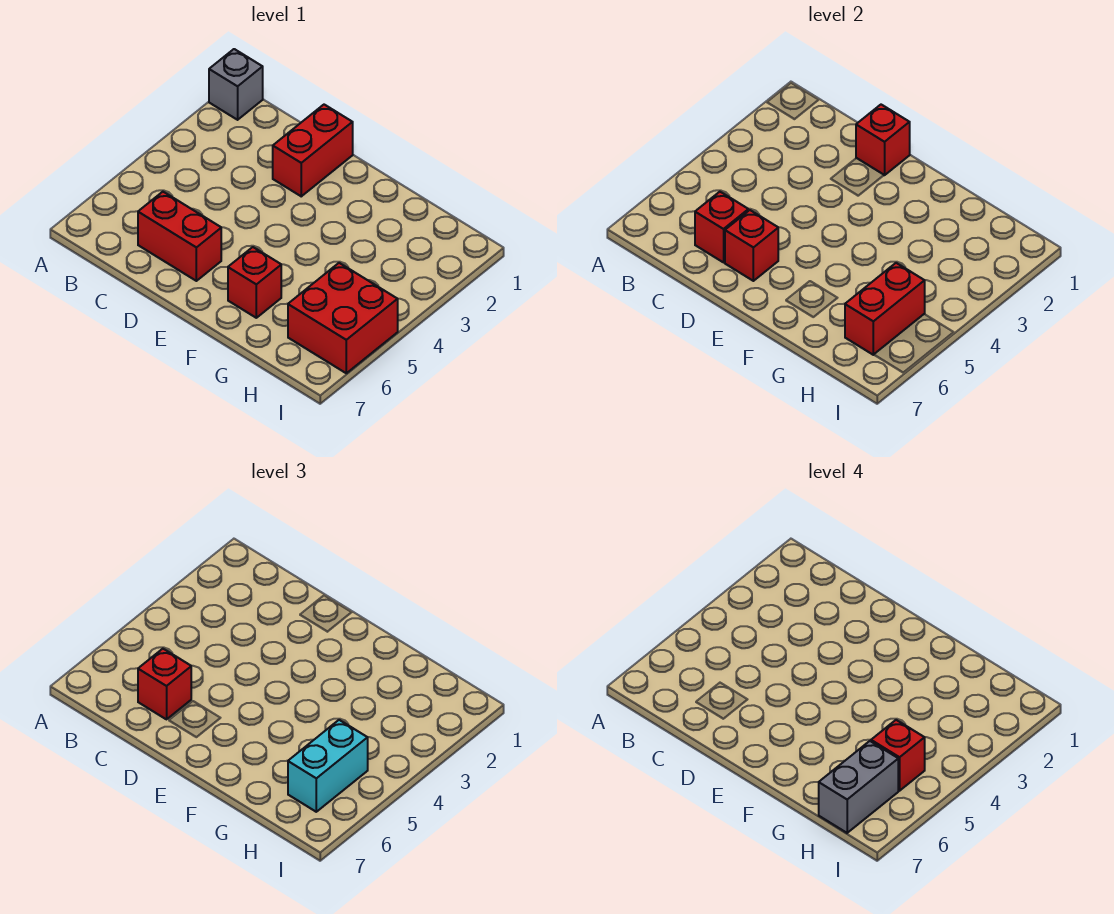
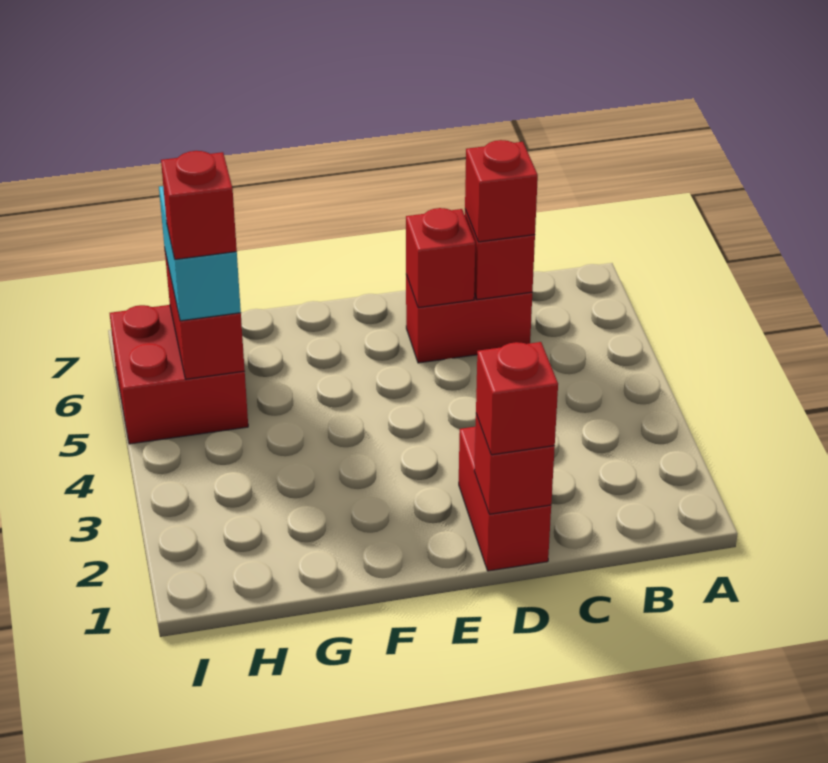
grey 1x1 brick [209,49,263,120] -> none
red 1x1 brick [228,247,281,318] -> red 1x1 brick moved to [476,342,558,455]
grey 1x2 brick [819,741,898,833] -> none

